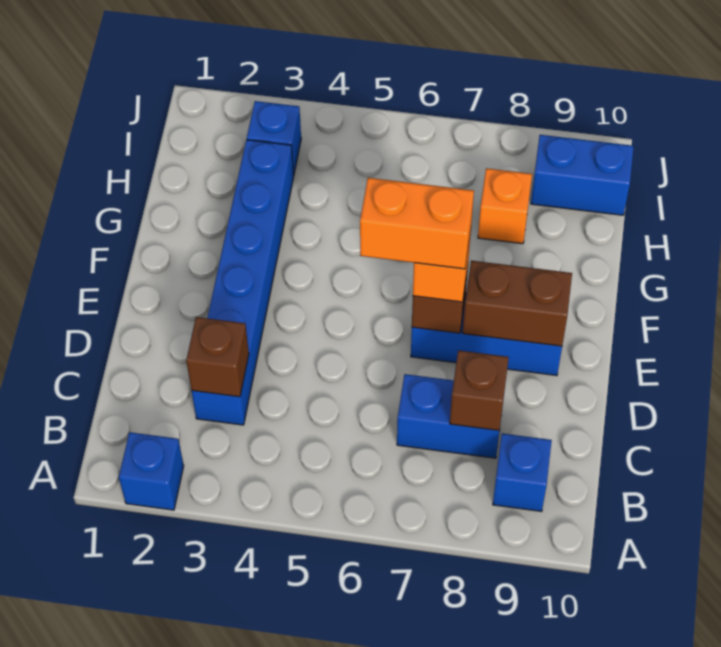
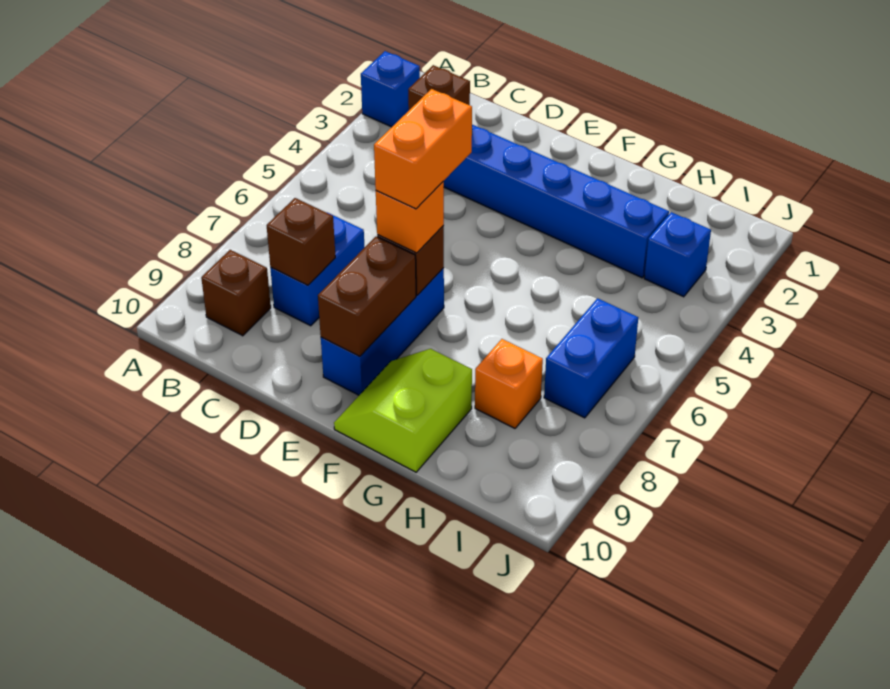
blue 1x1 brick [493,434,552,511] -> brown 1x1 brick [201,250,271,336]
none -> lime 2x2 slope [334,349,472,472]
blue 1x2 brick [531,135,634,215] -> blue 1x2 brick moved to [544,298,638,418]

